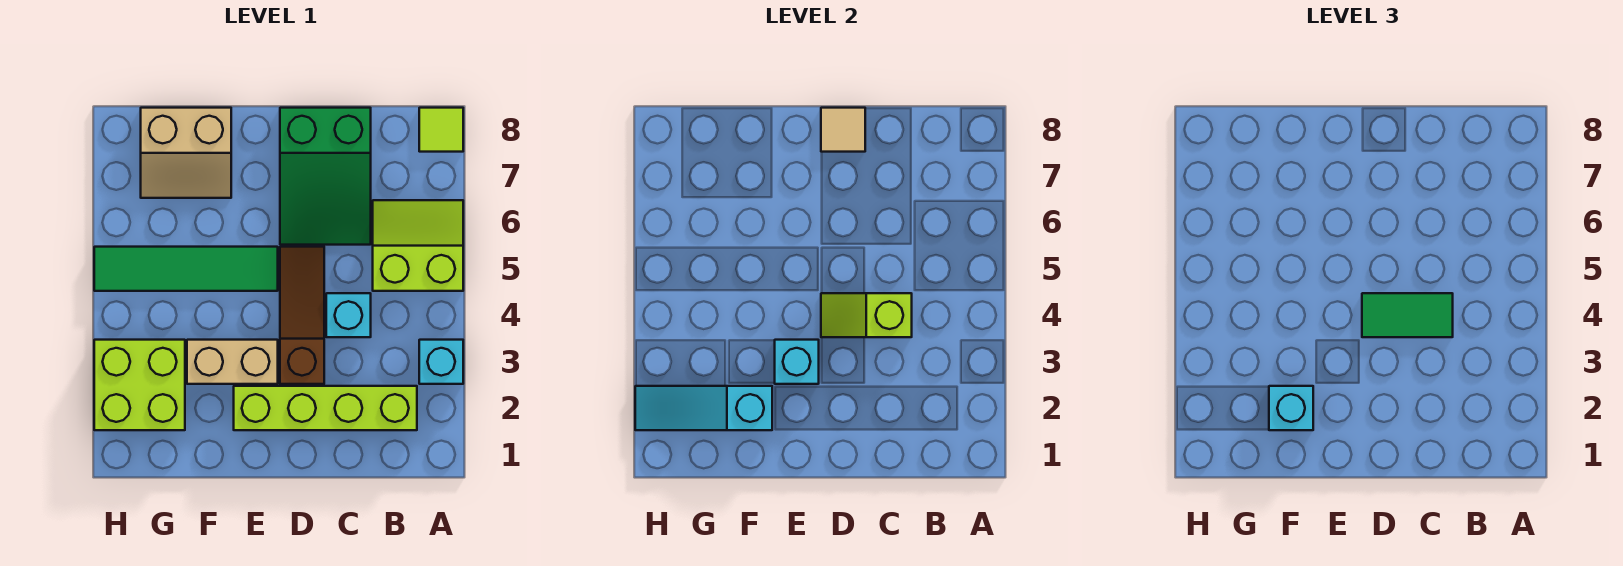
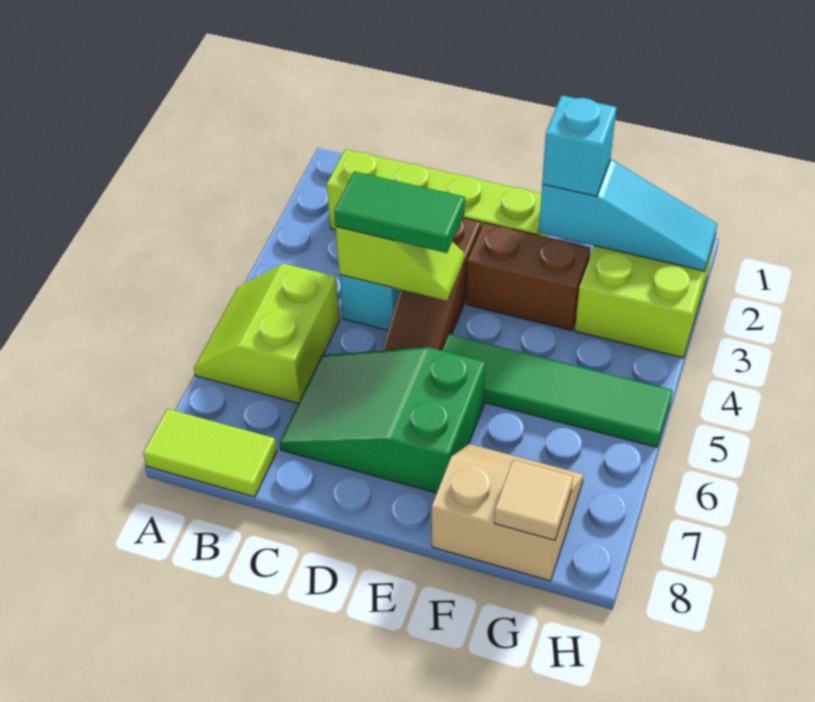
cyan 1x1 brick [419,340,463,384] -> none
lime 2x2 slope [373,200,463,291] -> lime 2x2 slope turned to [194,263,340,403]
lime 1x1 tile [419,108,463,152] -> lime 1x2 tile [143,409,277,497]
green 2x3 slope [280,108,371,245] -> green 2x3 slope turned to [280,347,485,493]
tan 1x1 tile [821,108,865,152] -> tan 1x1 tile moved to [494,460,573,540]
tan 1x2 brick [187,340,278,384] -> brown 1x2 brick [467,223,591,331]
cyan 1x1 brick [775,340,819,384] -> none

